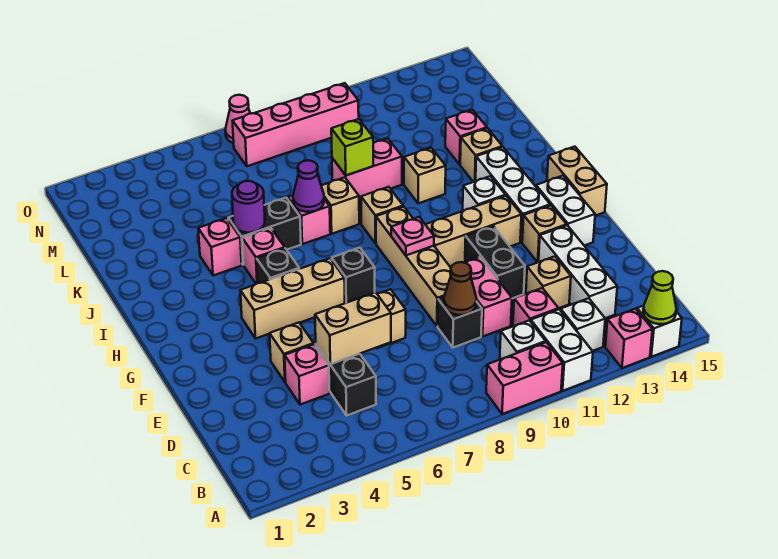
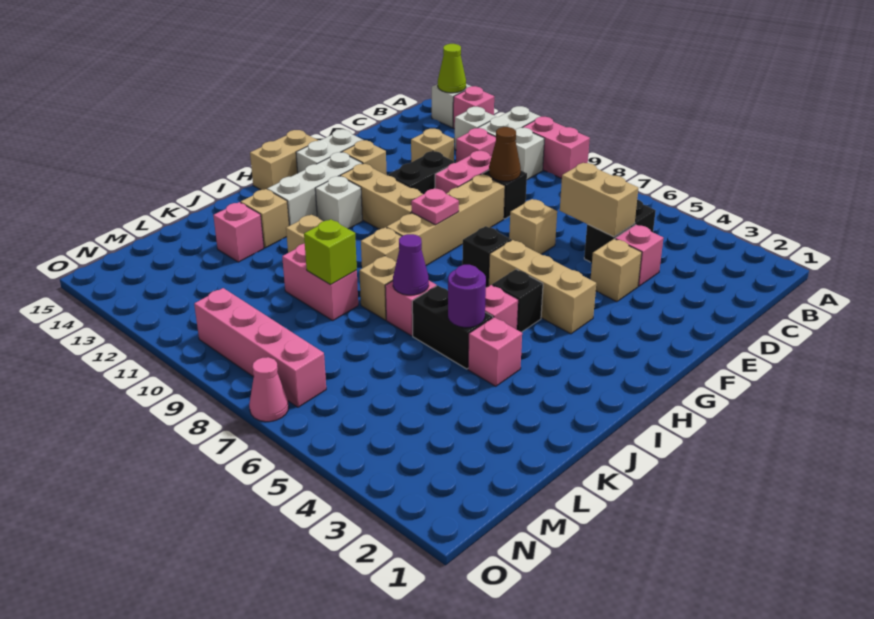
white 1x3 brick [539,225,617,318] -> none

